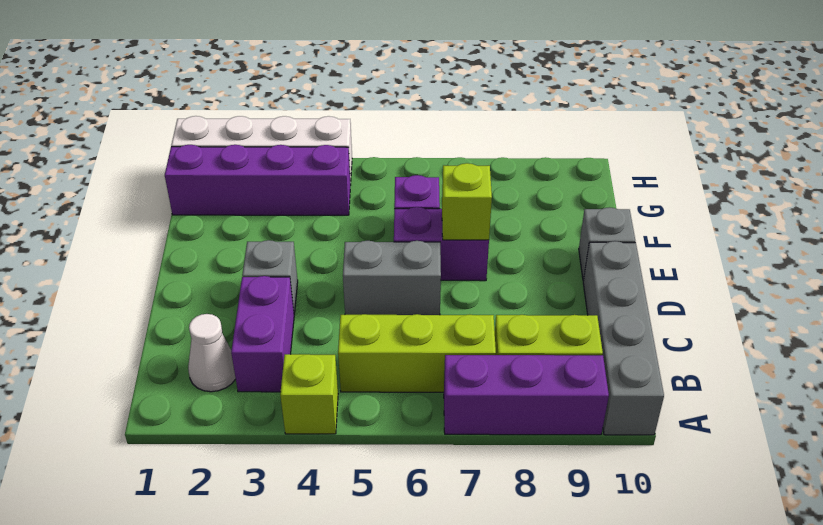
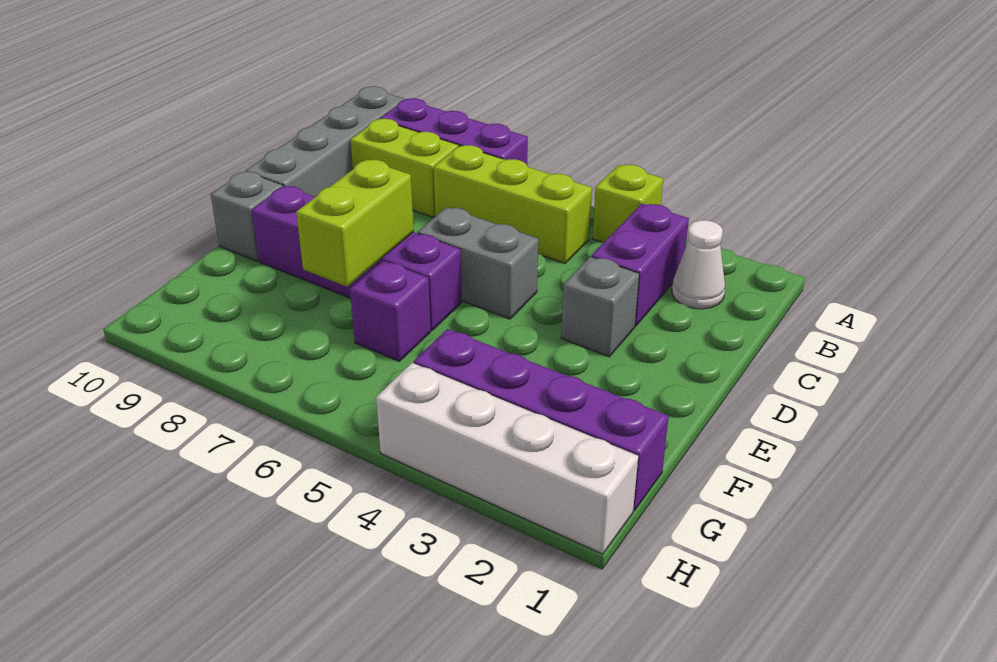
purple 1x2 brick [394,207,489,281] -> purple 1x4 brick [252,186,462,330]
lime 1x1 brick [442,163,492,240] -> lime 1x2 brick [296,160,414,287]

